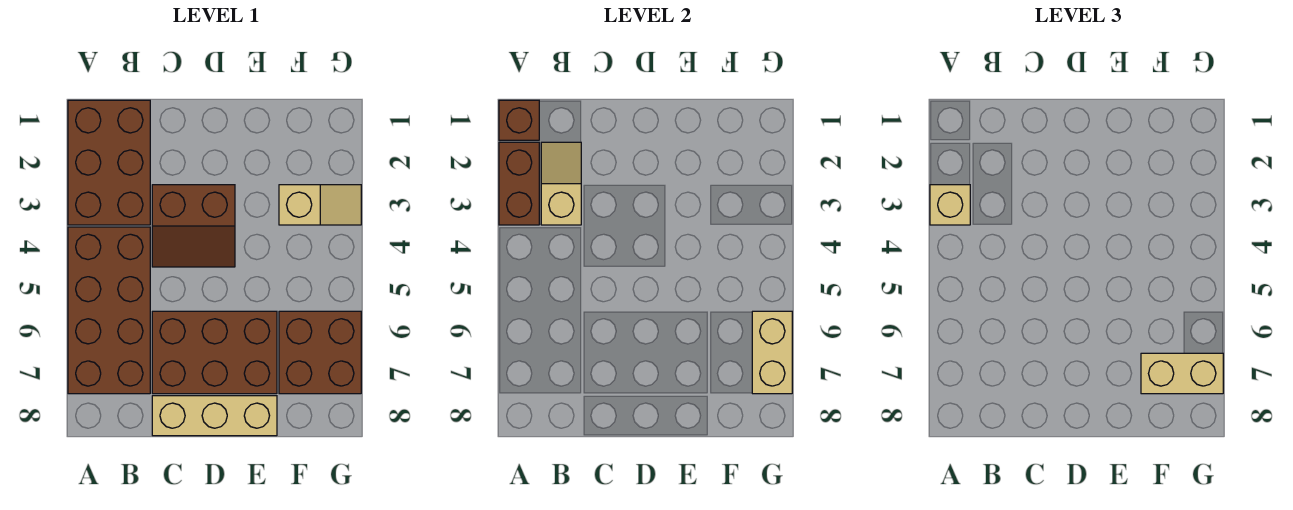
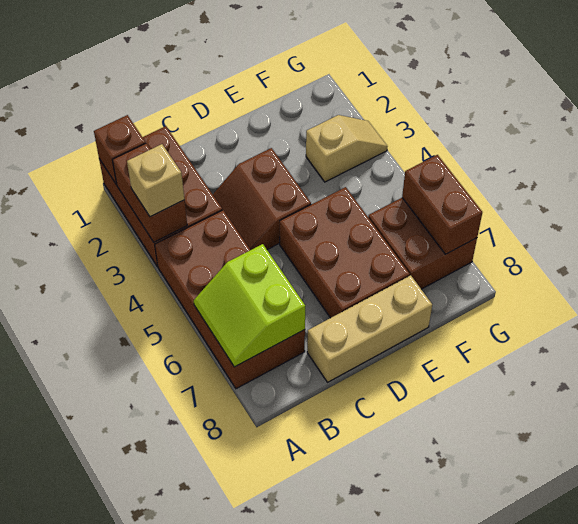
none -> lime 2x2 slope [194,244,305,367]
tan 1x2 slope [541,142,581,225] -> none
brown 2x2 slope [152,185,235,267] -> brown 2x2 slope turned to [213,148,311,250]
brown 2x3 brick [152,311,277,394] -> brown 2x3 brick turned to [280,187,410,318]
tan 1x2 brick [1141,353,1223,394] -> none
tan 1x2 brick [752,311,792,394] -> brown 1x2 brick [402,155,482,254]

